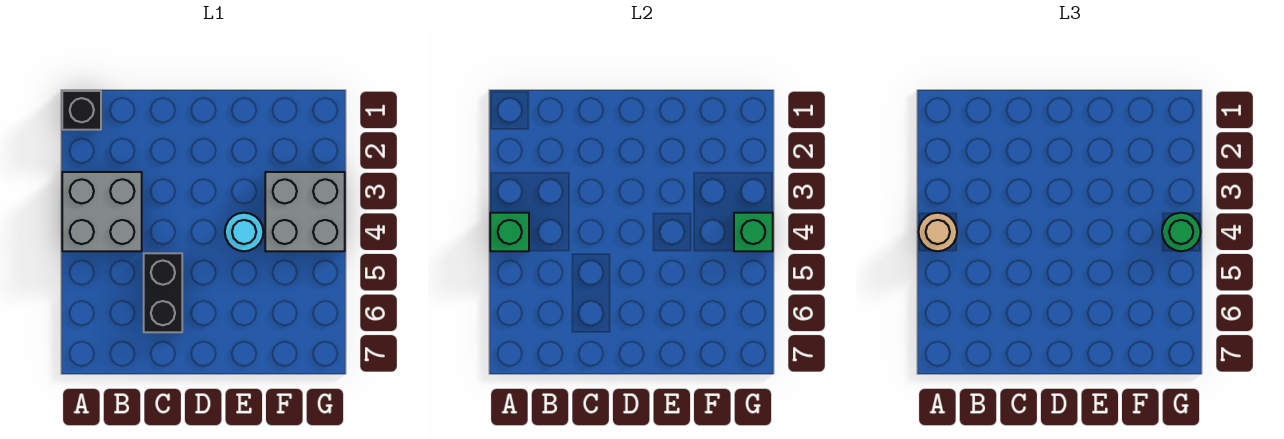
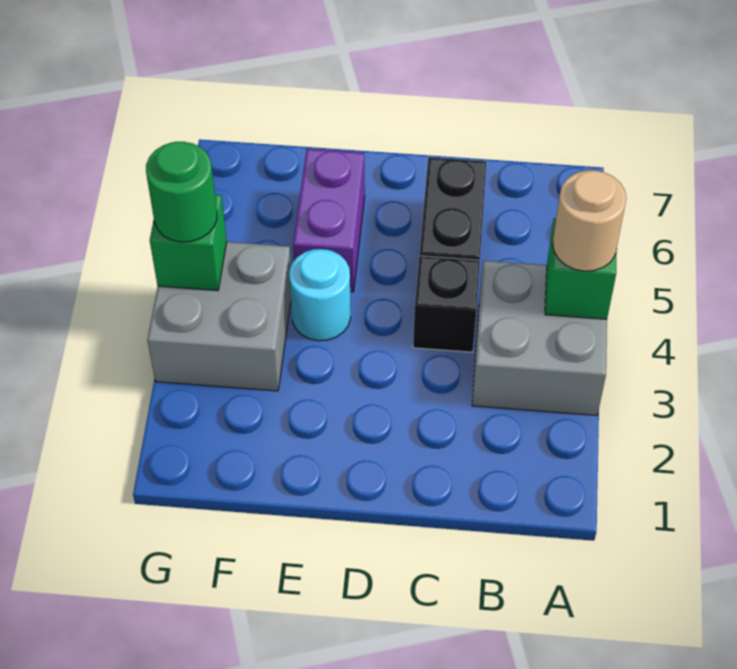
black 1x1 brick [62,91,101,130] -> black 1x1 brick moved to [413,256,480,352]
none -> purple 1x2 brick [293,149,365,292]

